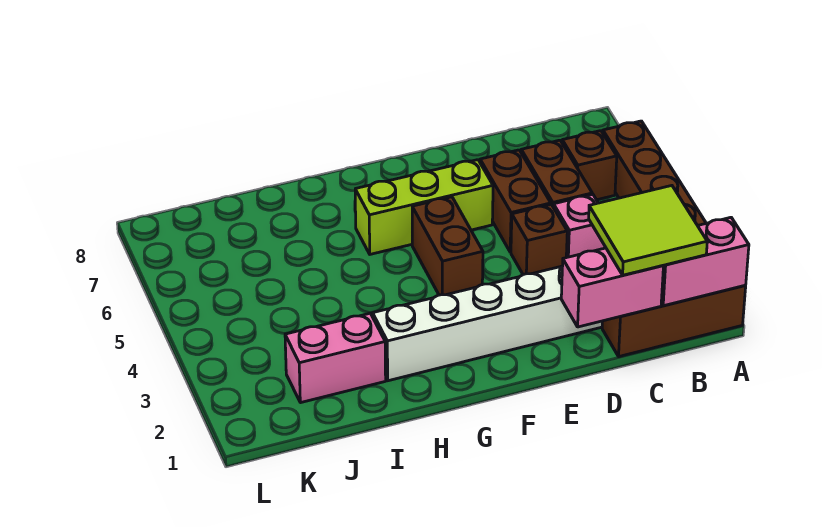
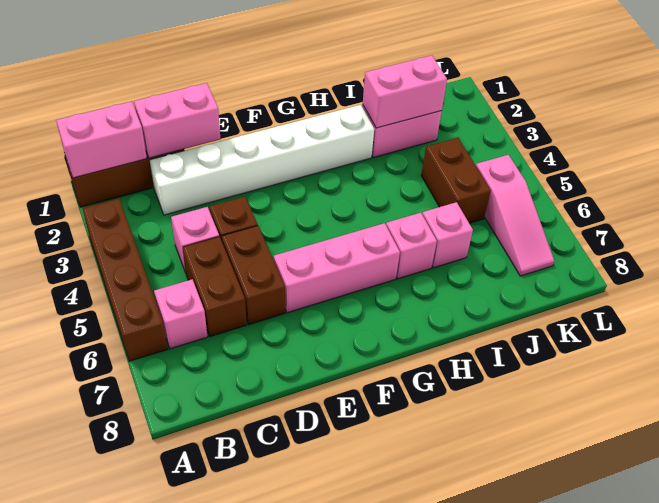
lime 2x2 tile [589,186,707,275] -> none
brown 1x1 brick [562,131,617,200] -> pink 1x1 brick [154,279,207,349]
lime 1x3 brick [355,160,493,254] -> pink 1x3 brick [274,223,400,313]
brown 1x2 brick [412,197,483,295] -> brown 1x2 brick moved to [421,138,491,223]
none -> pink 1x1 brick [386,213,437,279]
none -> pink 1x2 brick [363,55,447,128]
none -> pink 1x1 brick [422,202,473,268]
none -> pink 1x3 slope [476,155,554,276]

